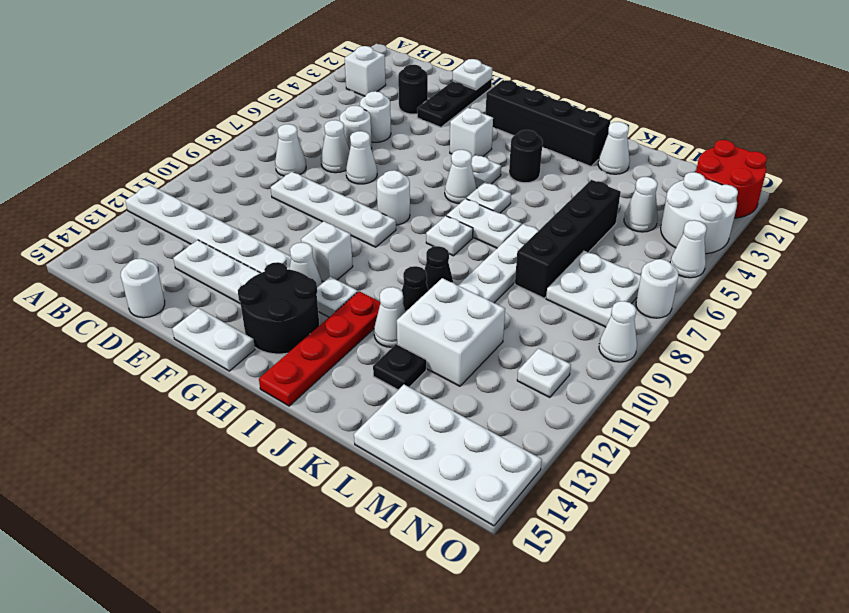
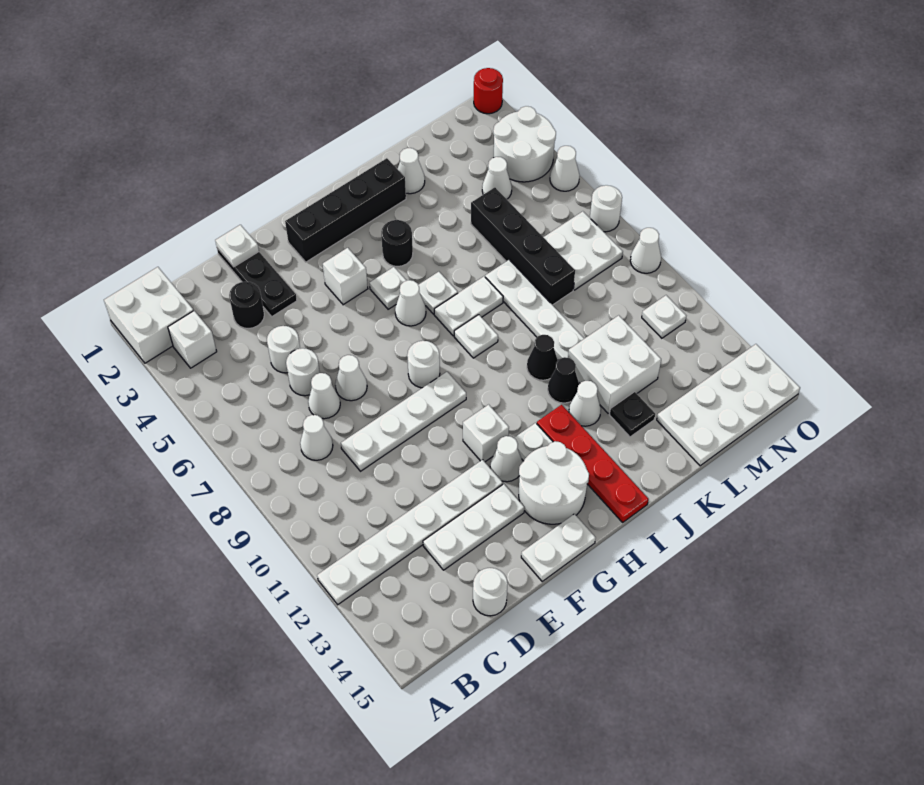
none -> white 2x2 brick [104,267,194,363]
black 2x2 round brick [238,262,319,354] -> white 2x2 round brick [519,441,589,524]
red 2x2 round brick [696,140,767,218] -> red 1x1 round brick [474,68,503,114]

